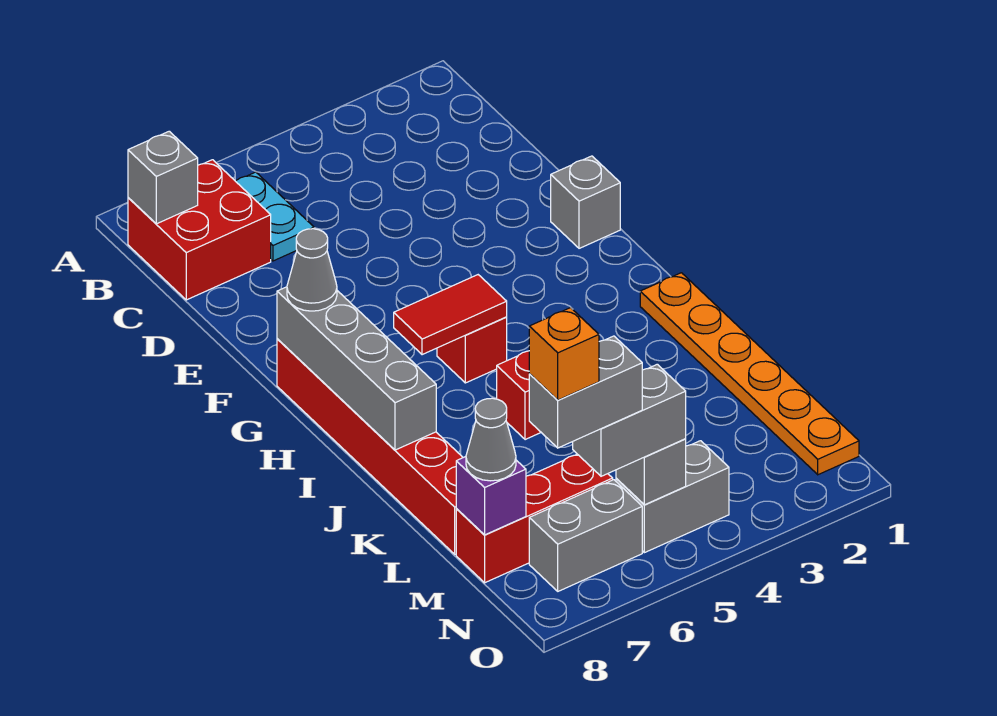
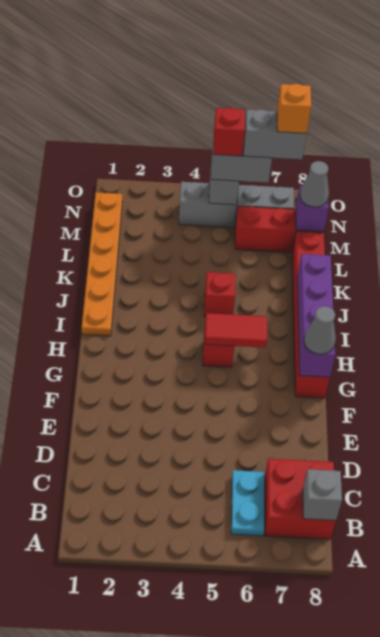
grey 1x1 brick [551,156,620,248] -> none
grey 1x4 brick [277,287,436,450] -> purple 1x4 brick [297,254,335,377]
none -> red 1x1 brick [213,108,245,156]

